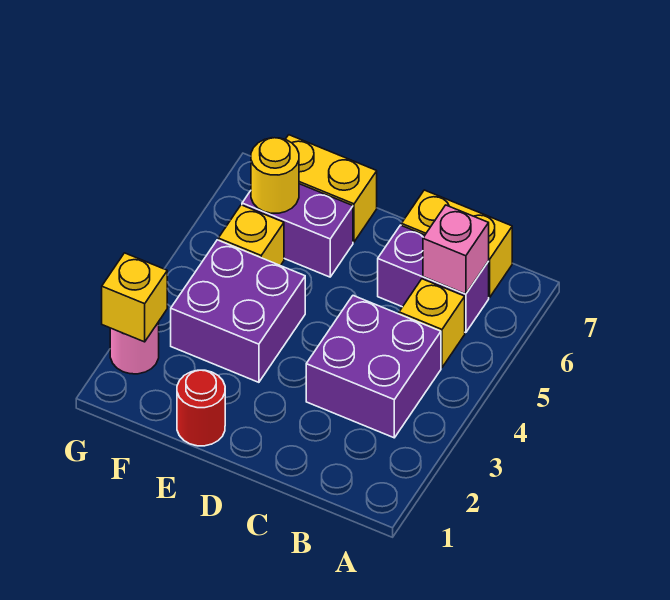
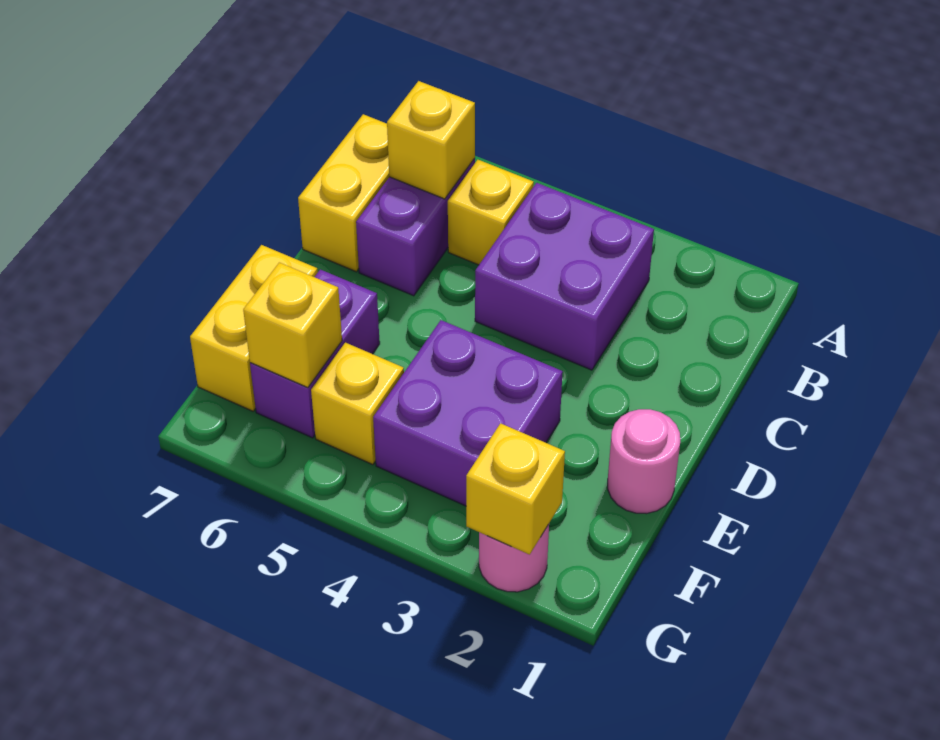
pink 1x1 brick [423,205,489,294] -> yellow 1x1 brick [387,81,475,199]
red 1x1 round brick [177,370,225,446] -> pink 1x1 round brick [608,409,680,514]
yellow 1x1 round brick [251,138,299,213] -> yellow 1x1 brick [243,262,342,388]

